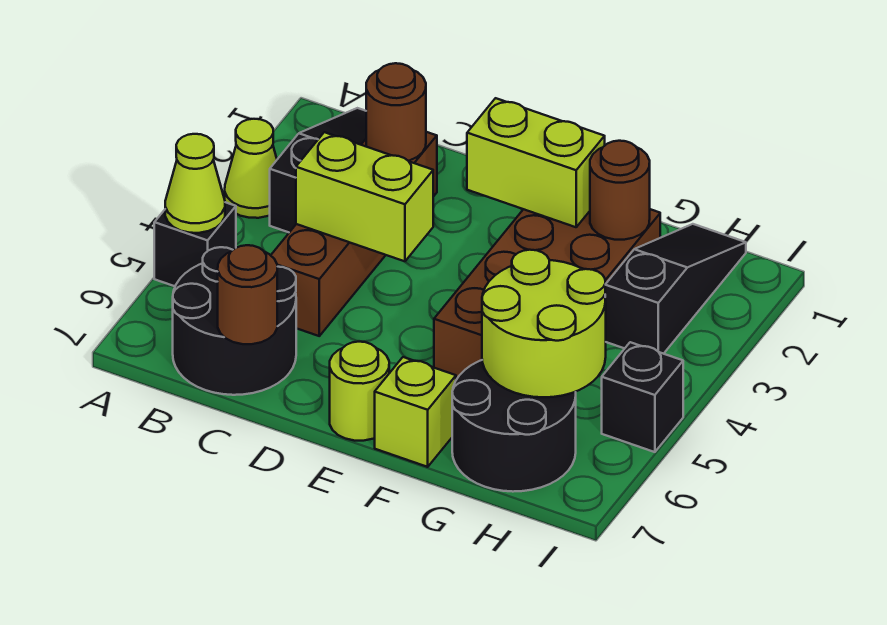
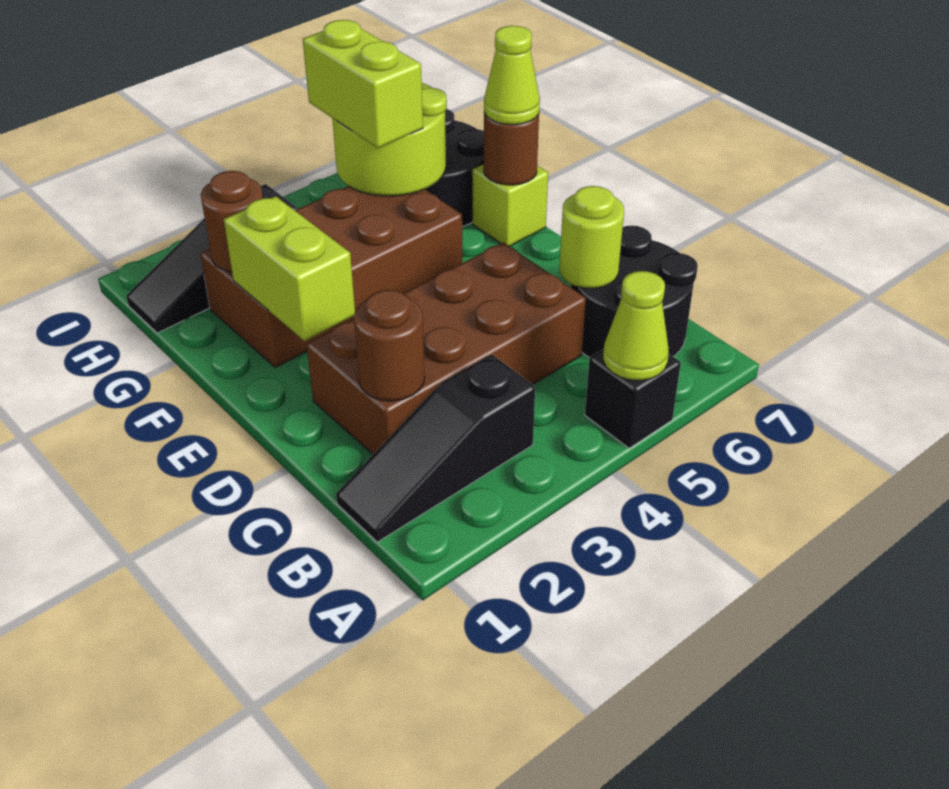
lime 1x1 cone [225,119,277,218] -> lime 1x1 cone moved to [484,26,540,125]
brown 1x4 brick [271,132,437,336] -> brown 2x4 brick [307,242,586,454]
lime 1x2 brick [296,132,433,261] -> lime 1x2 brick moved to [303,20,423,148]
brown 1x1 round brick [218,245,277,344] -> brown 1x1 round brick moved to [484,113,539,185]
lime 1x1 round brick [330,342,389,441] -> lime 1x1 round brick moved to [559,186,624,288]
black 1x1 brick [602,342,683,452] -> none

